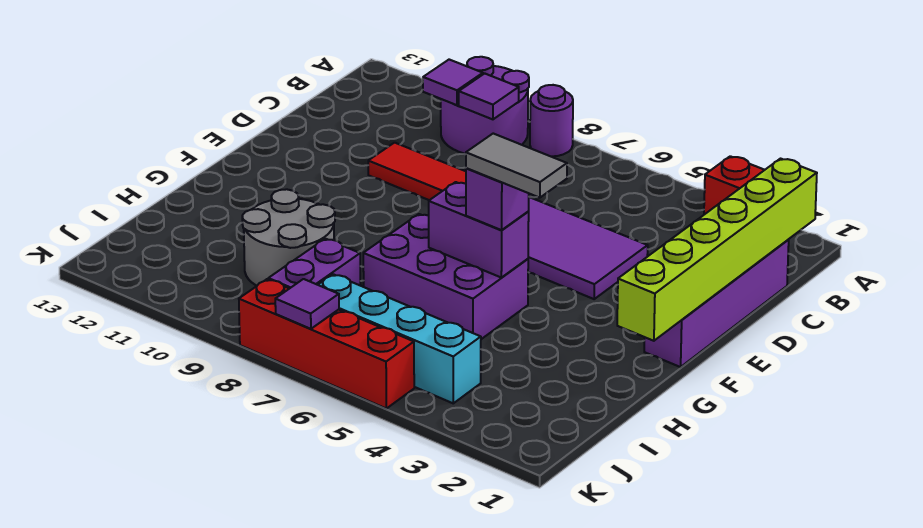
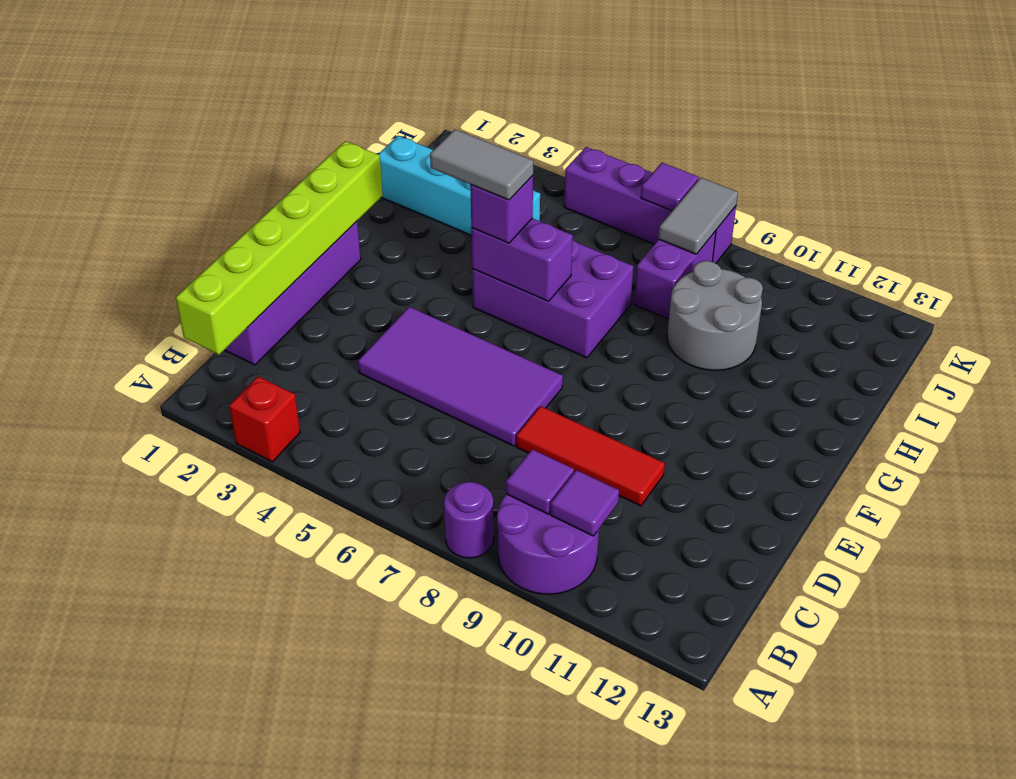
cyan 1x4 brick [318,274,481,403] -> cyan 1x4 brick moved to [378,136,540,236]
none -> grey 1x2 tile [658,178,738,254]
red 1x4 brick [239,279,414,408] -> purple 1x4 brick [564,147,736,263]

